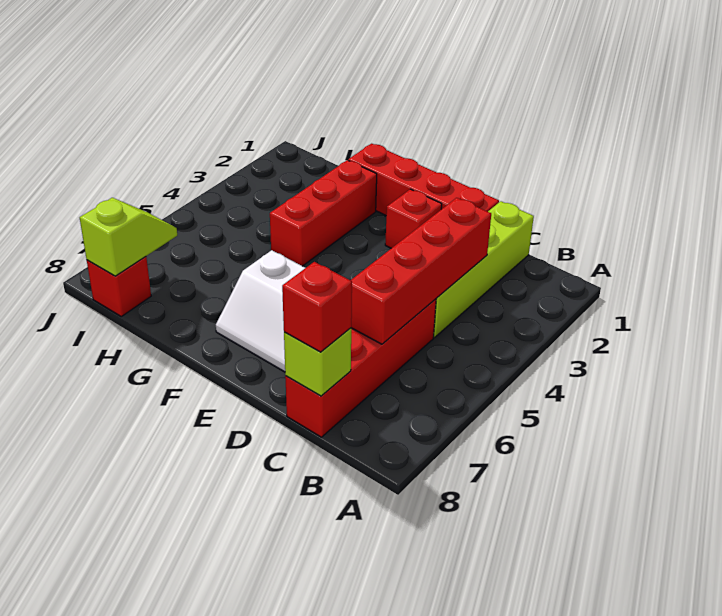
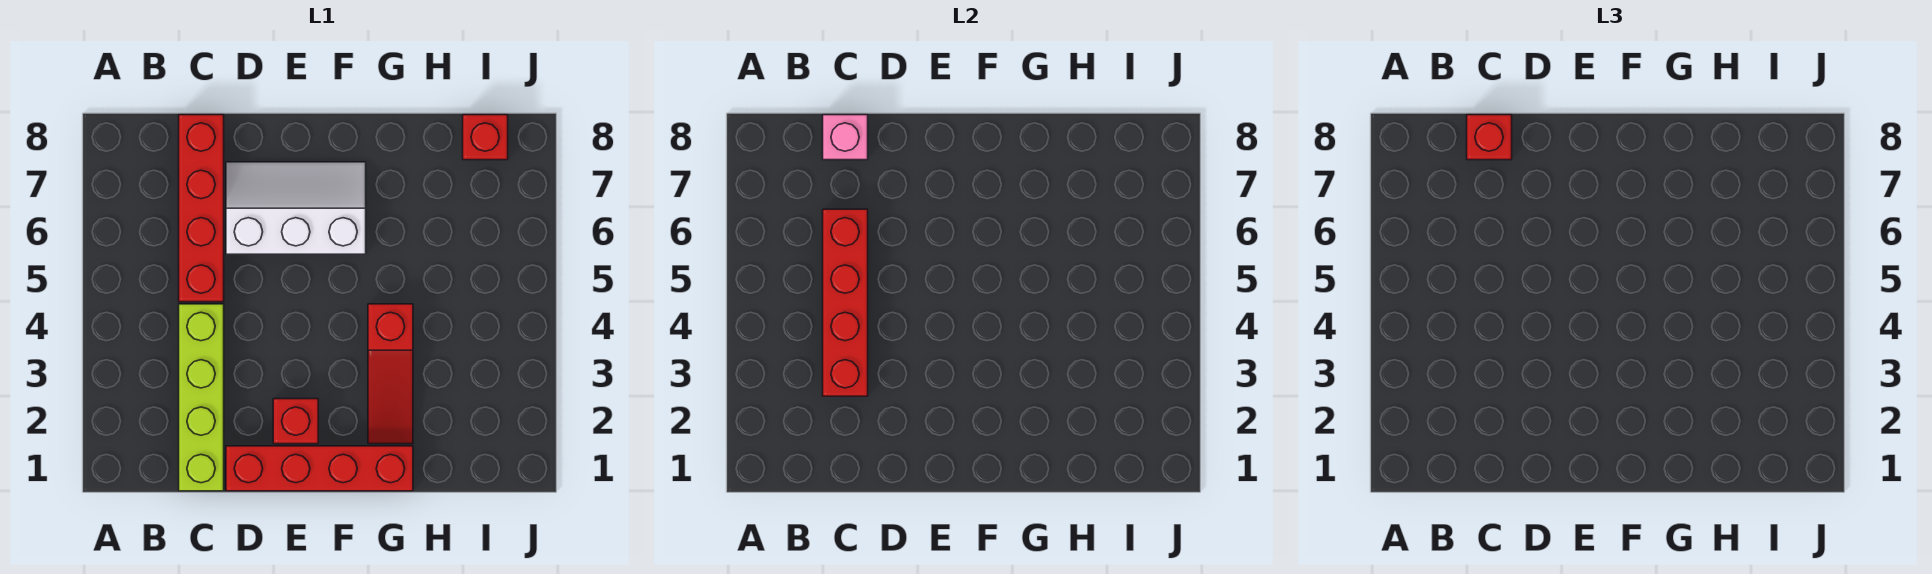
lime 1x1 brick [284,328,351,396] -> pink 1x1 brick [823,115,868,160]
red 1x3 brick [270,160,377,266] -> red 1x3 slope [368,304,413,444]
lime 1x2 slope [80,198,177,276] -> none

